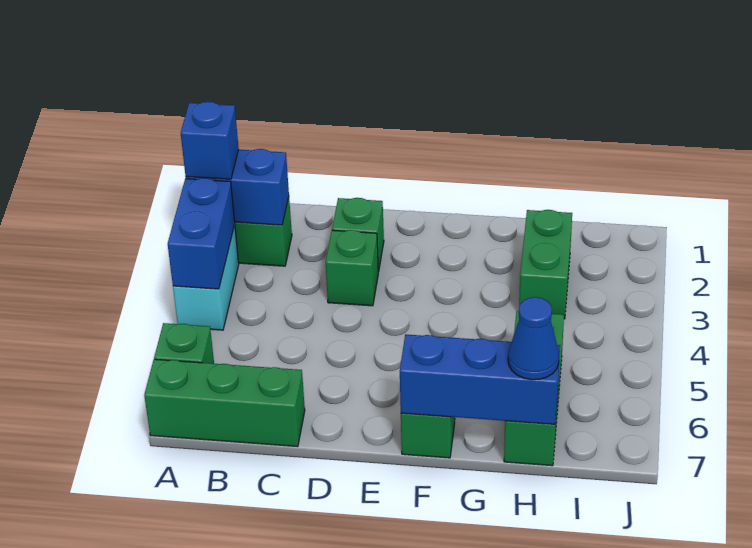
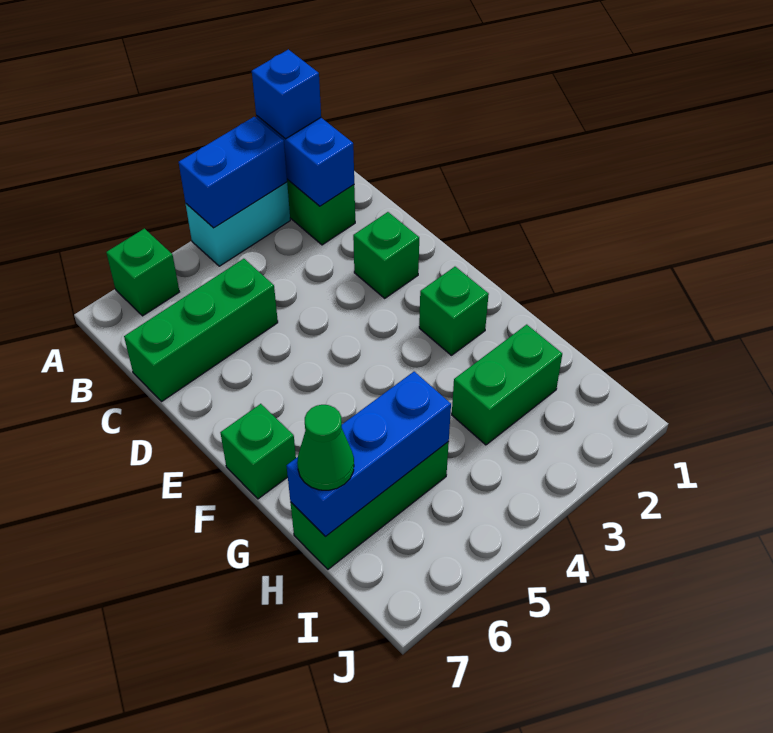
green 1x3 brick [144,359,305,447] -> green 1x3 brick turned to [124,259,278,401]
green 1x1 brick [326,230,378,306] -> green 1x1 brick moved to [419,267,489,355]
blue 1x3 brick [400,334,560,424] -> blue 1x3 brick turned to [287,372,451,537]
blue 1x1 cone [508,297,559,380] -> green 1x1 cone [297,405,354,490]

